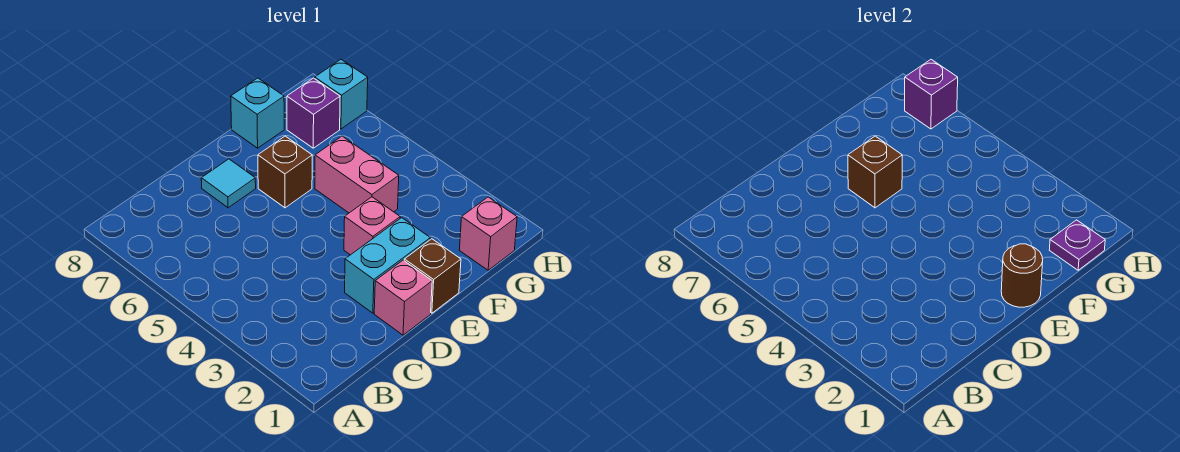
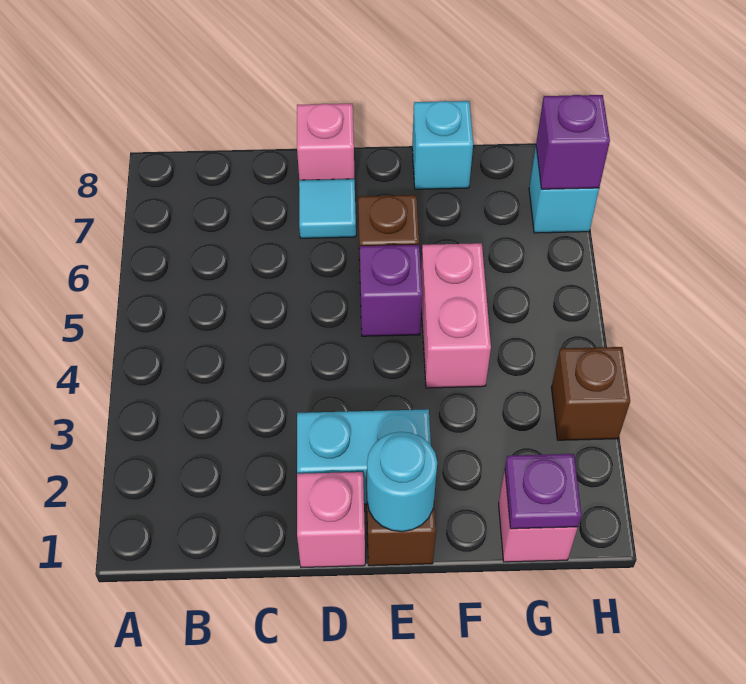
brown 1x1 round brick [1001,244,1043,307] -> cyan 1x1 round brick [367,432,437,532]
pink 1x1 brick [344,197,400,255] -> pink 1x1 brick moved to [297,104,354,180]
brown 1x1 brick [848,136,902,208] -> brown 1x1 brick moved to [551,347,630,440]
purple 1x1 brick [287,78,340,148] -> purple 1x1 brick moved to [360,245,422,336]

